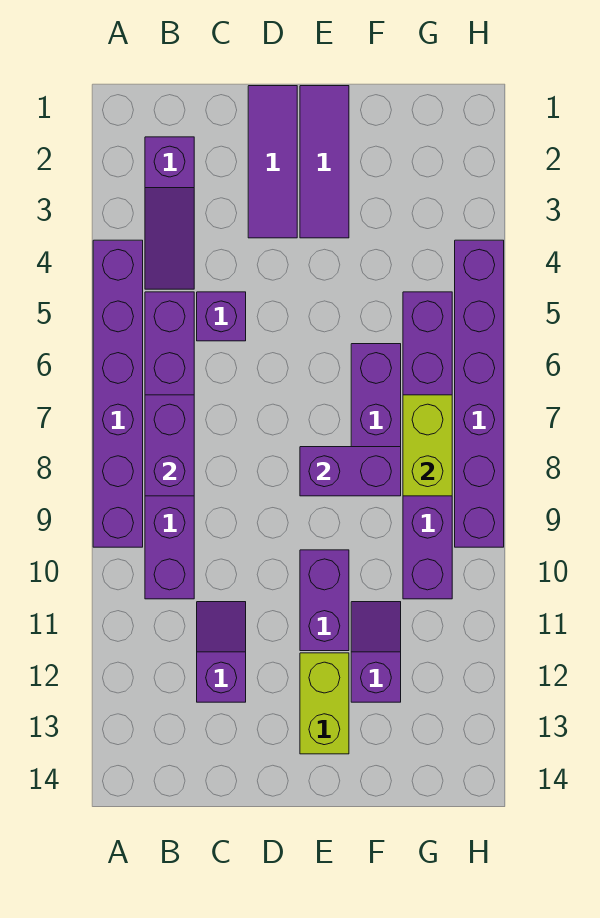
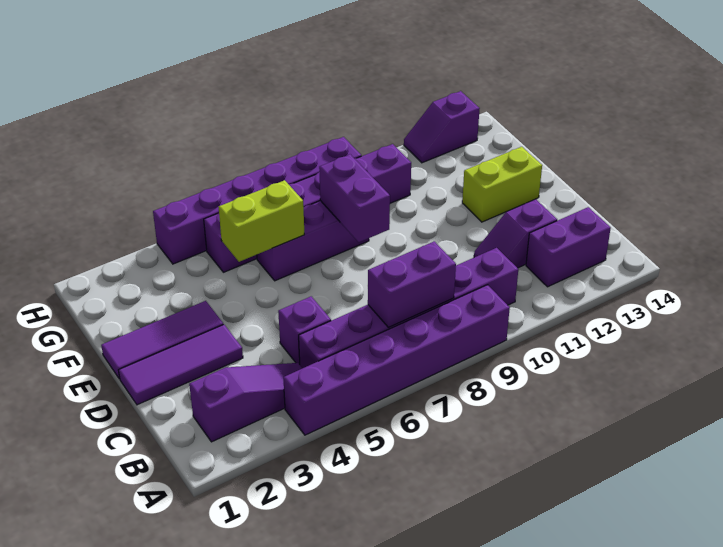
purple 1x2 brick [300,550,349,651] -> purple 1x2 brick moved to [526,207,611,287]
purple 1x2 slope [351,602,401,702] -> purple 1x2 slope moved to [404,91,480,163]
lime 1x2 brick [403,395,452,496] -> lime 1x2 brick moved to [219,180,304,262]

